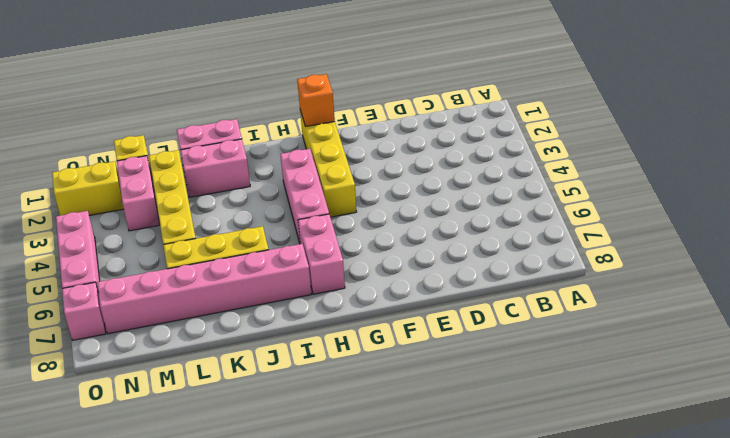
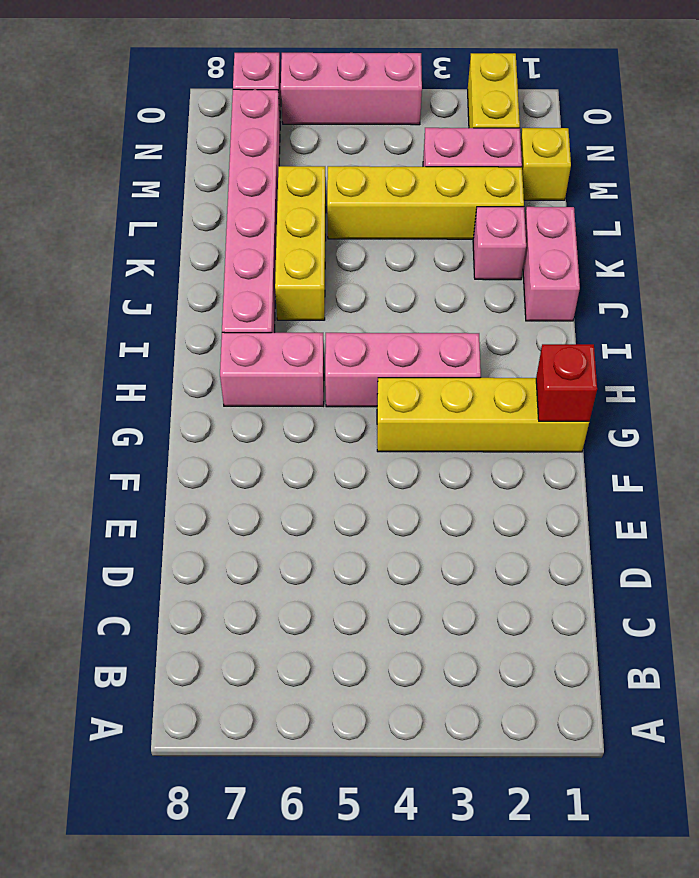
orange 1x1 brick [297,74,335,127] -> red 1x1 brick [536,344,597,421]
pink 1x2 brick [181,139,250,197] -> pink 1x1 brick [473,207,526,280]

